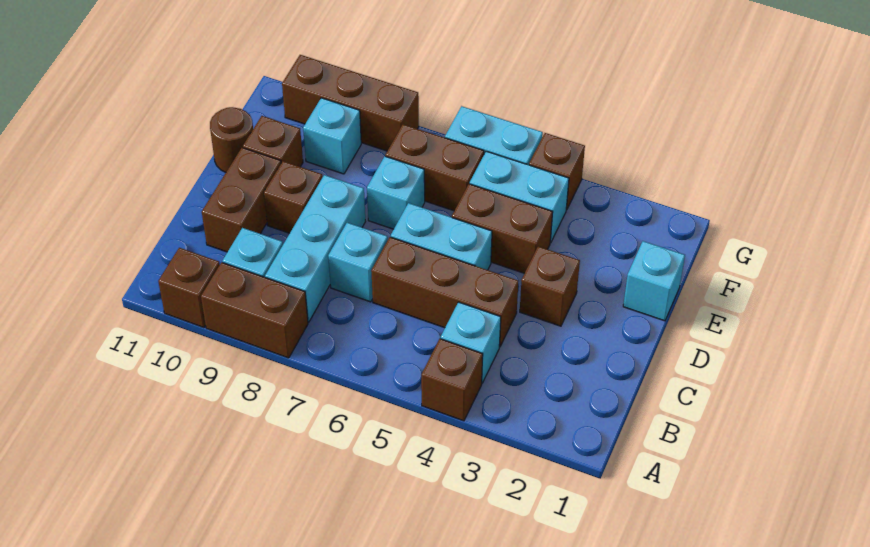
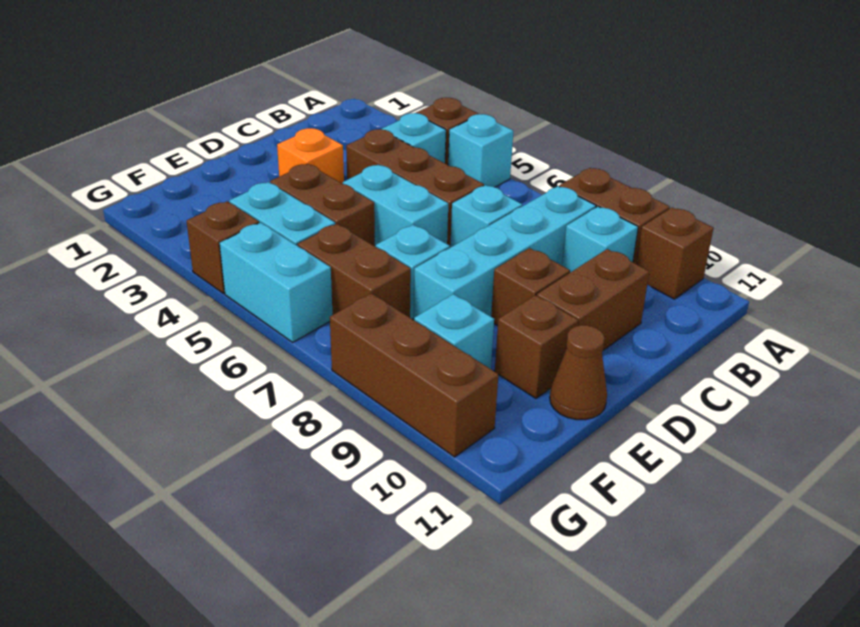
cyan 1x3 brick [265,175,365,322] -> cyan 1x4 brick [414,186,596,318]
brown 1x1 brick [520,246,580,326] -> orange 1x1 brick [277,128,344,184]
cyan 1x1 brick [623,241,685,321] -> cyan 1x1 brick moved to [448,114,513,187]
brown 1x1 round brick [210,107,253,172] -> brown 1x1 cone [550,325,607,420]

